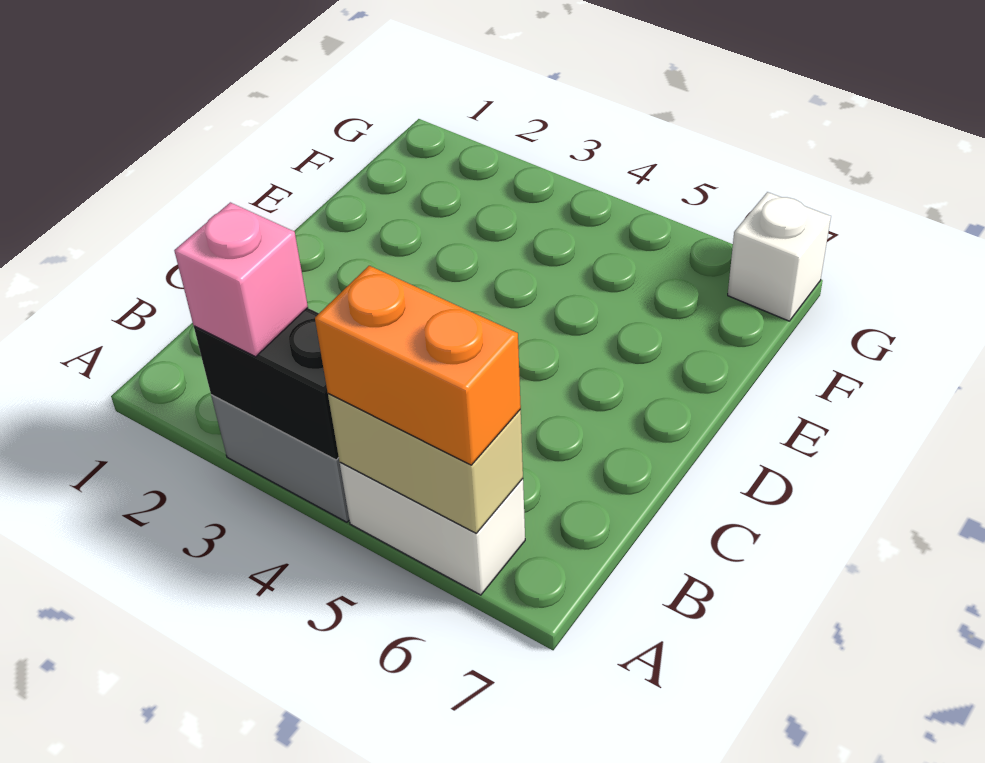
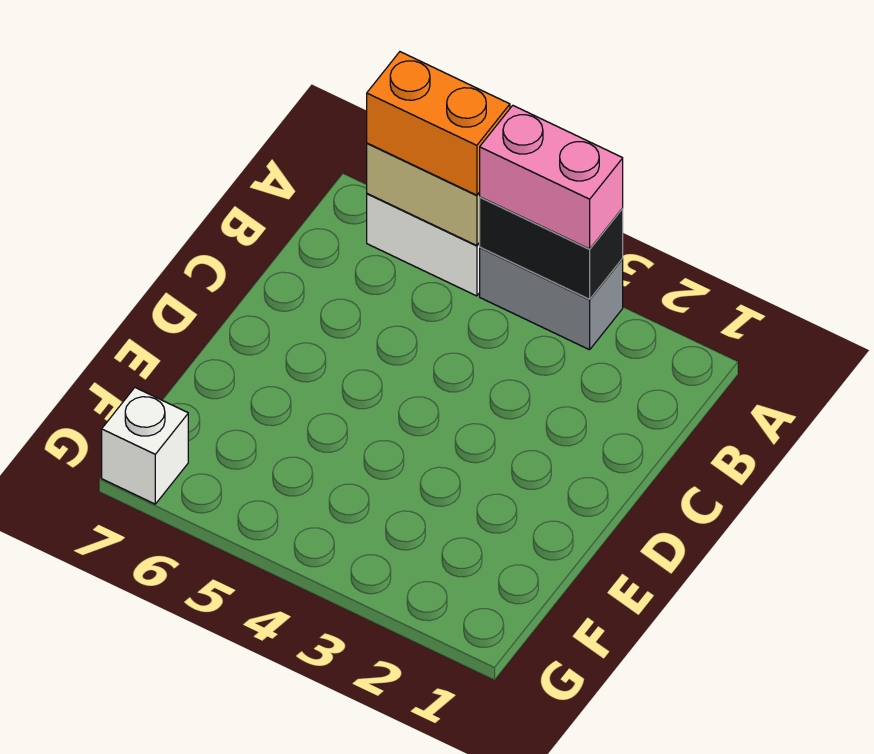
pink 1x1 brick [174,202,308,357] -> pink 1x2 brick [480,106,623,249]

